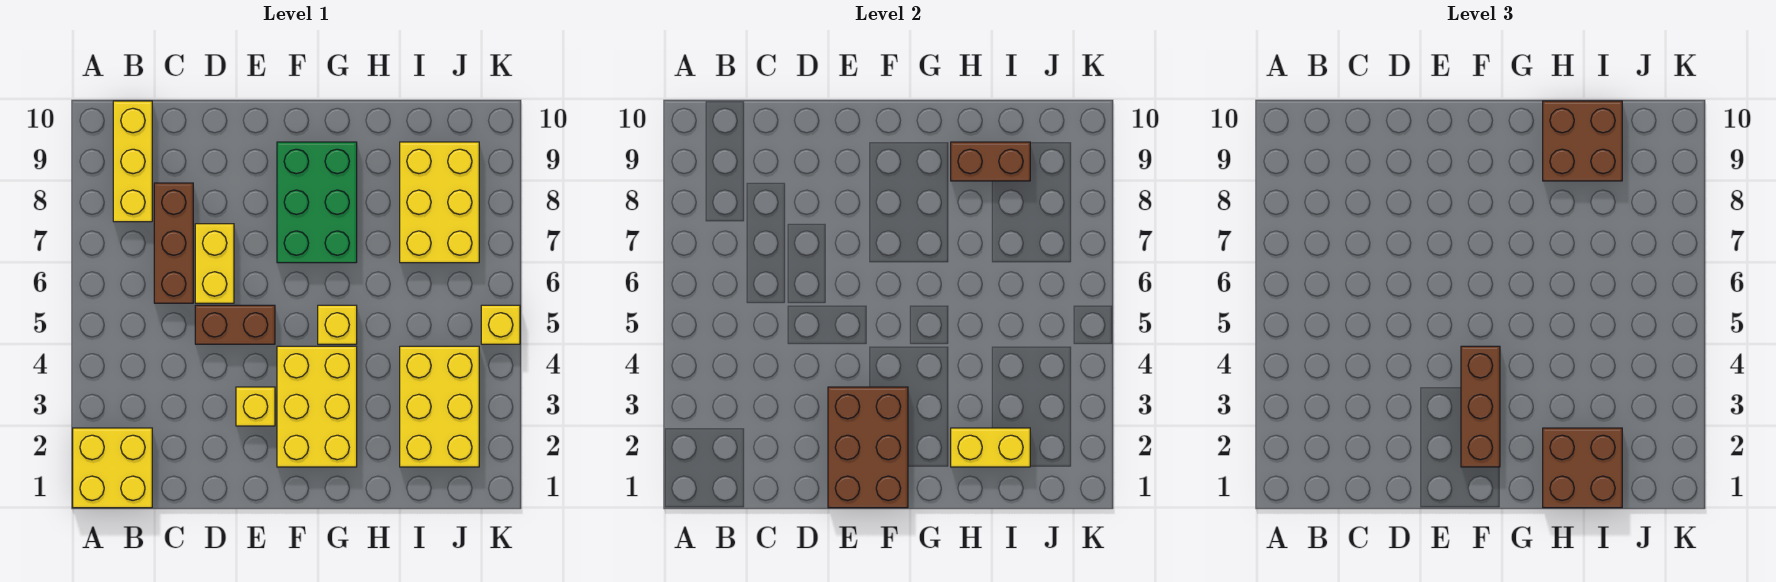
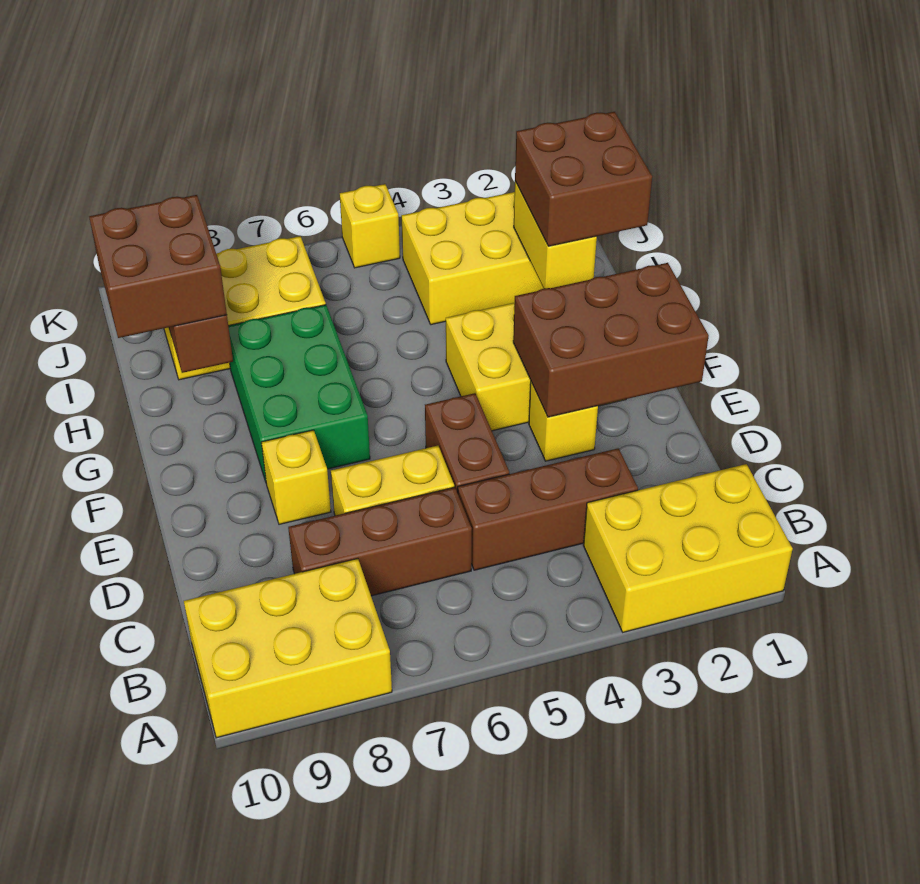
yellow 2x2 brick [73,428,152,508] -> yellow 2x3 brick [583,464,793,632]
yellow 1x3 brick [113,101,152,222] -> yellow 2x3 brick [184,559,392,738]
brown 1x3 brick [1461,346,1500,467] -> brown 1x3 brick moved to [458,448,638,570]
green 2x3 brick [277,142,357,263] -> green 2x3 brick turned to [228,305,370,481]
yellow 1x1 brick [318,305,357,344] -> yellow 1x1 brick moved to [261,430,331,524]

